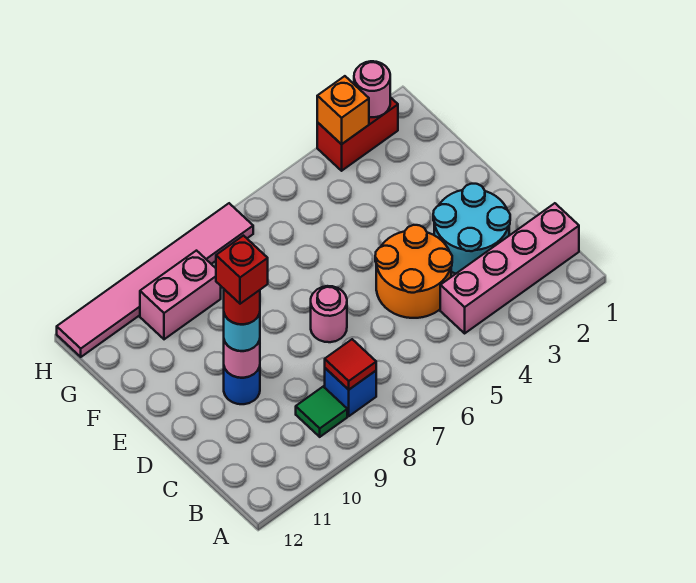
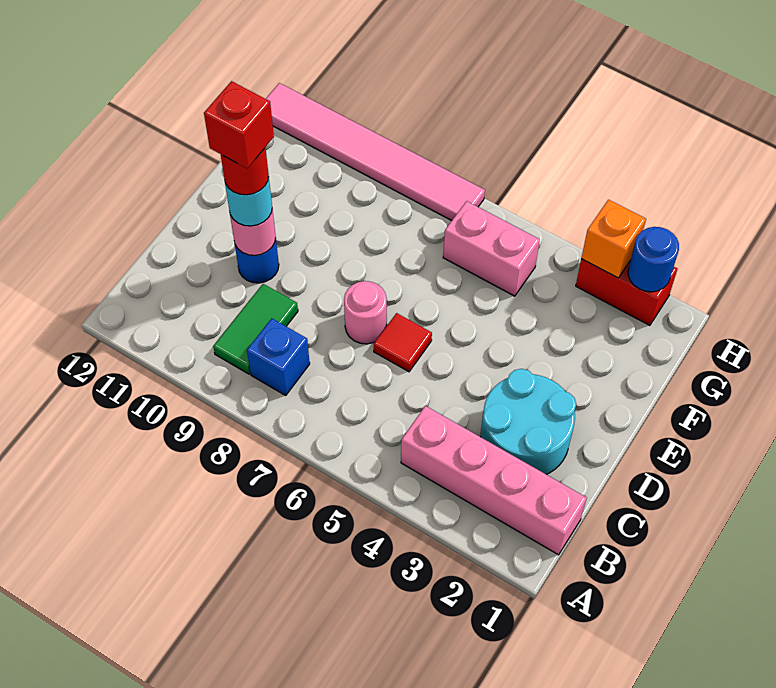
red 1x1 tile [325,339,376,390] -> red 1x1 tile moved to [374,313,432,372]
green 1x1 tile [296,387,347,437] -> green 1x2 tile [213,284,298,374]
orange 2x2 round brick [375,225,452,318] -> none
pink 1x2 brick [140,251,221,339] -> pink 1x2 brick moved to [443,201,540,296]
pink 1x1 round brick [354,61,390,117] -> blue 1x1 round brick [628,227,679,292]

